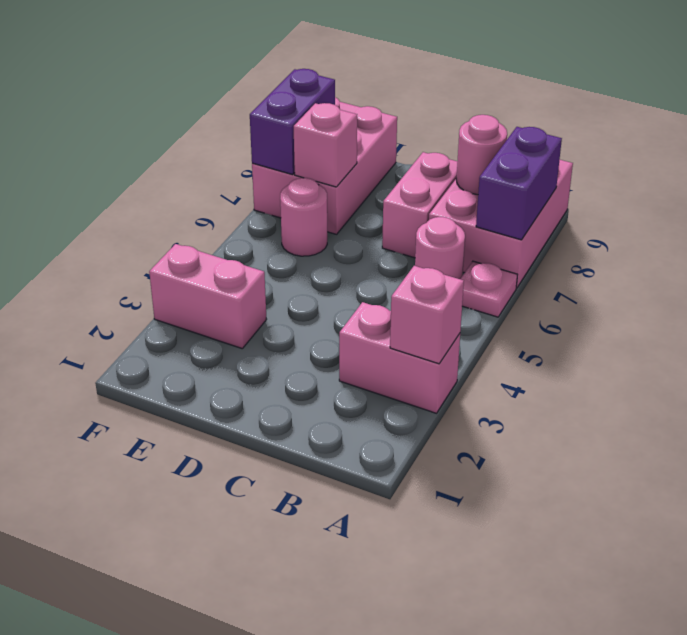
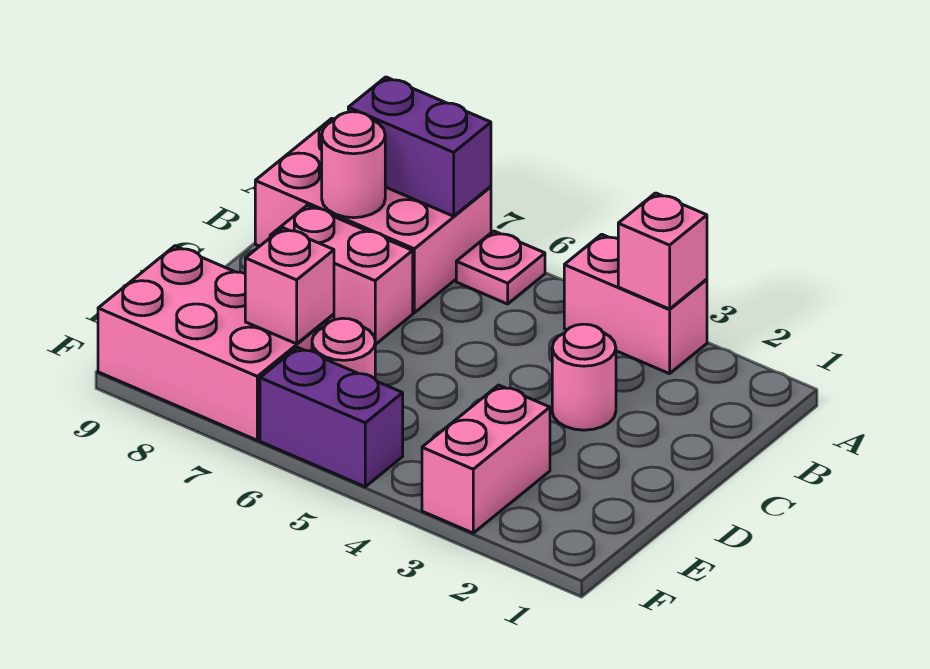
pink 1x2 brick [339,302,460,413] -> pink 1x2 brick turned to [564,234,707,374]
pink 1x1 round brick [415,217,465,279] -> pink 1x1 round brick moved to [552,324,616,430]
purple 1x2 brick [250,69,335,175] -> purple 1x2 brick moved to [260,347,403,487]

